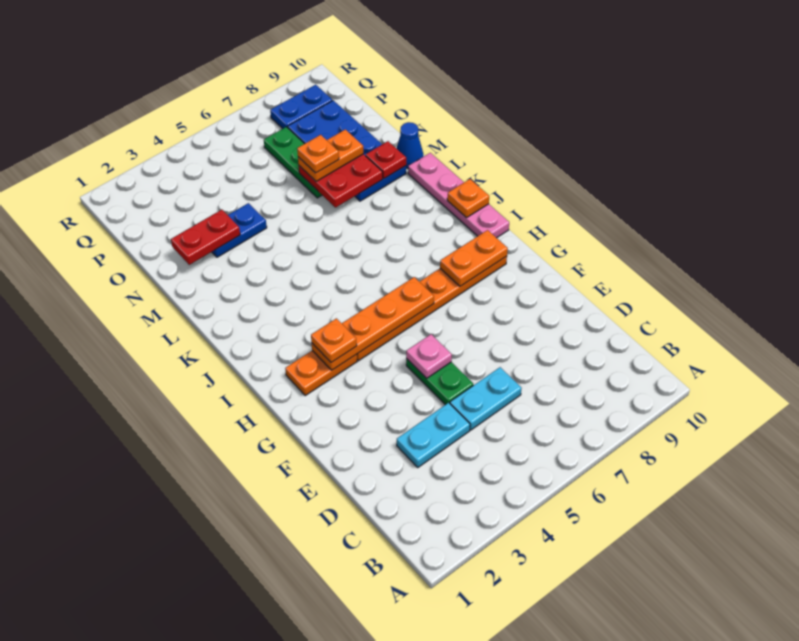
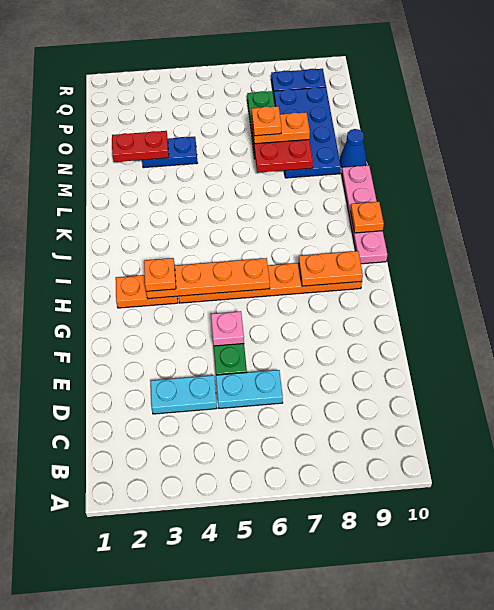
red 1x1 plate [366,141,406,179] -> none

